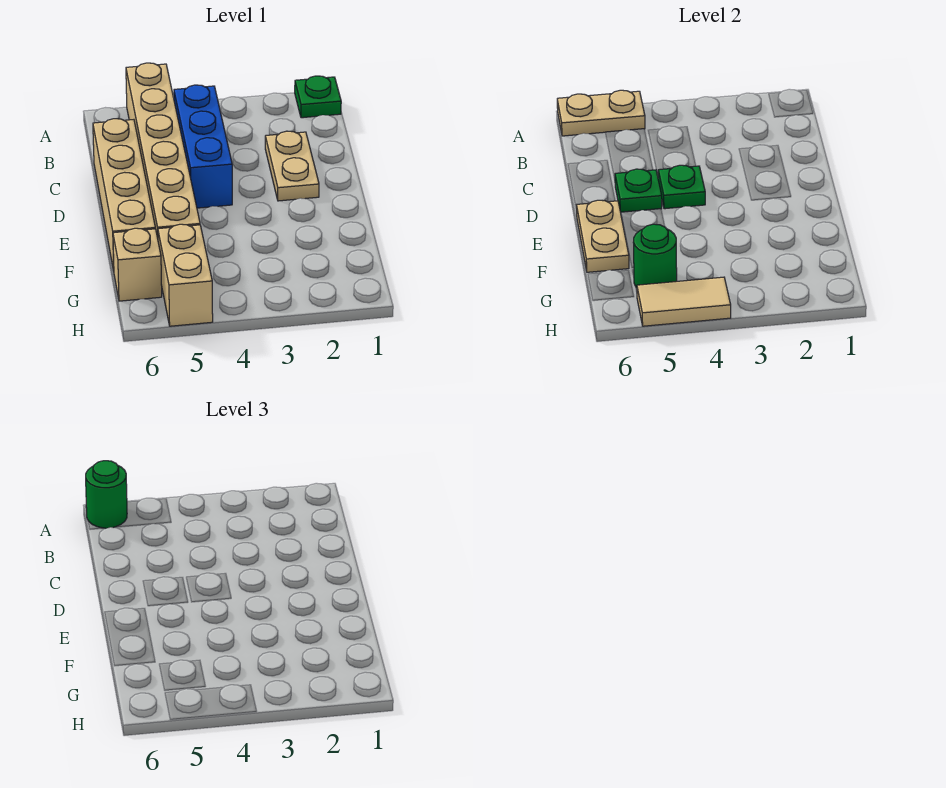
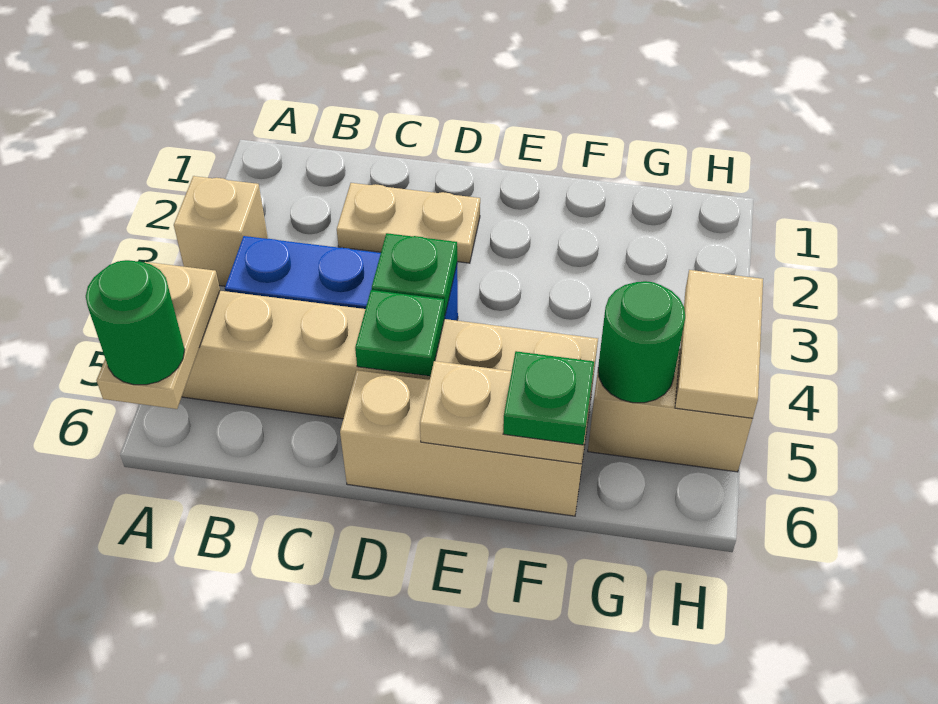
green 1x1 plate [295,76,341,118] -> green 1x1 plate moved to [503,351,594,445]
tan 1x4 brick [93,119,155,271] -> tan 1x3 brick [340,370,589,516]
tan 1x1 brick [113,228,162,301] -> tan 1x1 brick moved to [174,176,268,286]

